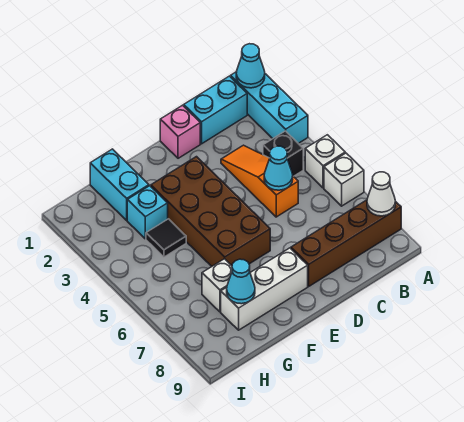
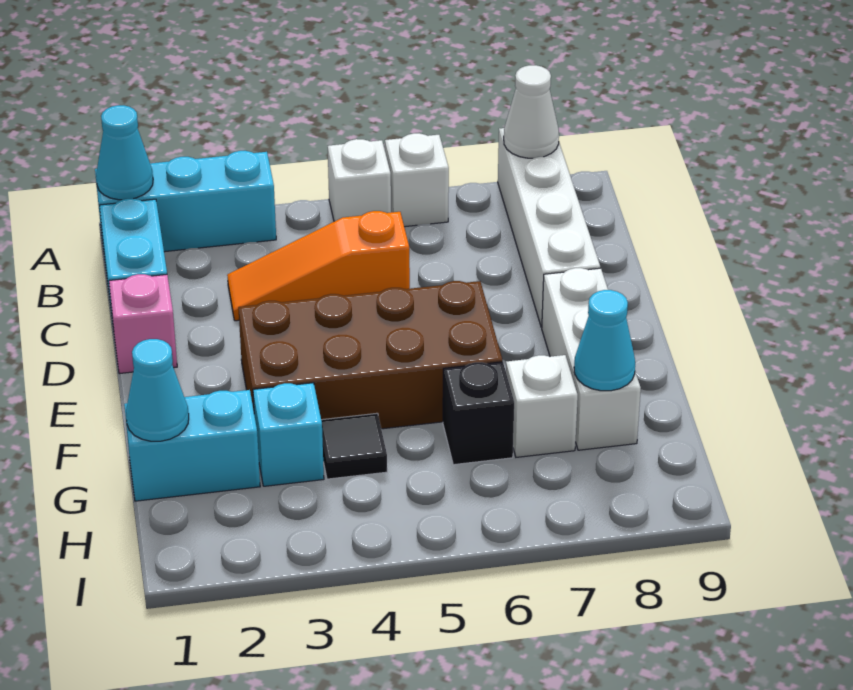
brown 1x4 brick [291,200,401,286] -> white 1x4 brick [498,128,600,327]
black 1x1 brick [263,131,303,176] -> black 1x1 brick moved to [443,362,514,465]
cyan 1x1 cone [264,146,293,190] -> cyan 1x1 cone moved to [126,339,189,441]

